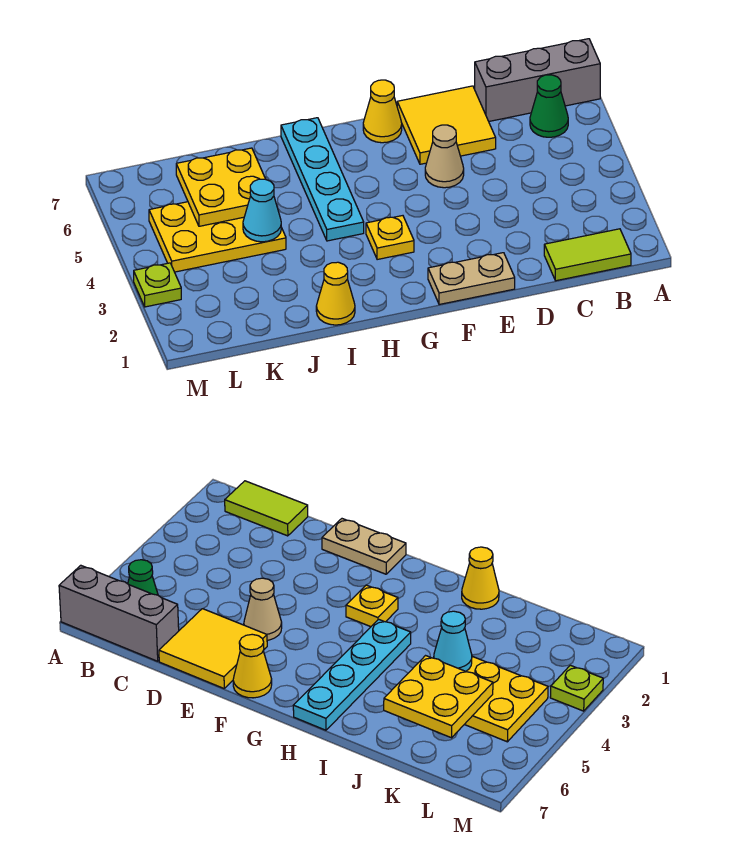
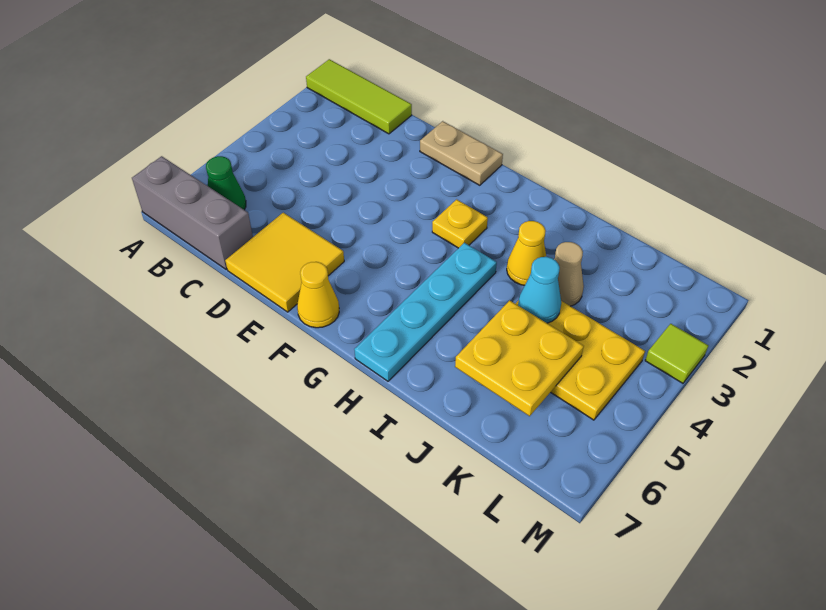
lime 1x2 tile [544,229,631,281] -> lime 1x3 tile [306,59,412,134]
tan 1x1 cone [425,125,464,188] -> tan 1x1 cone moved to [554,242,584,306]
yellow 1x1 cone [316,262,355,325] -> yellow 1x1 cone moved to [507,221,546,285]
lime 1x1 plate [134,263,181,307] -> lime 1x1 tile [645,324,708,383]

